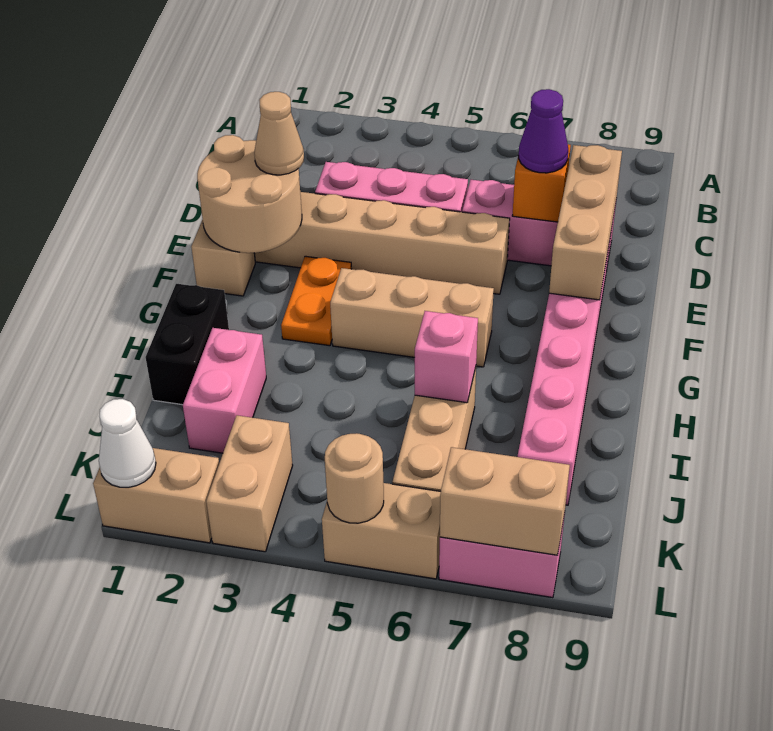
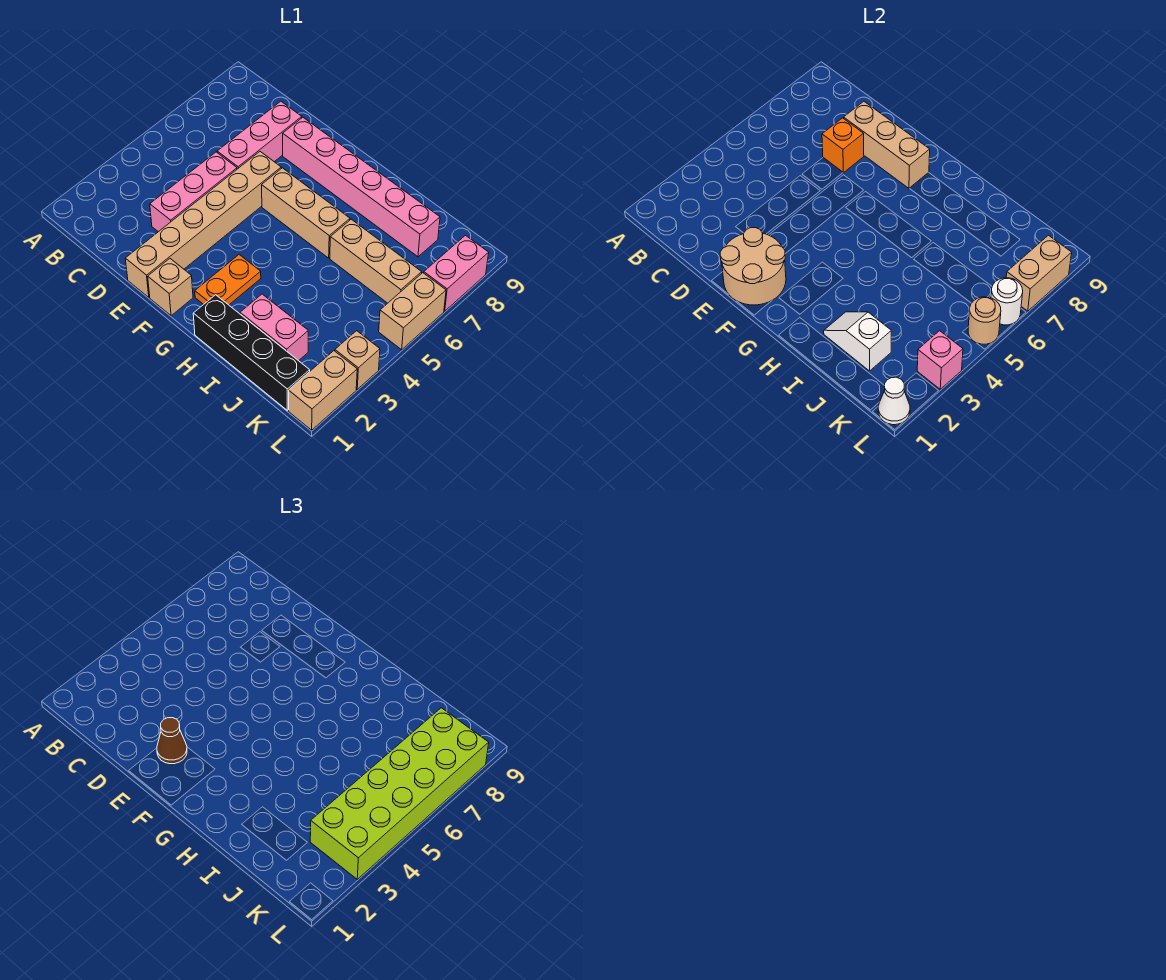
purple 1x1 cone [518,89,568,173] -> none
tan 1x1 cone [254,92,304,175] -> brown 1x1 cone [157,718,187,764]
orange 1x2 plate [281,256,352,346] -> orange 1x2 plate turned to [195,255,261,305]
tan 1x3 brick [330,268,494,367] -> tan 1x3 brick turned to [262,168,350,258]
black 1x2 brick [145,284,229,405] -> black 1x4 brick [193,295,310,410]
none -> white 1x2 slope [824,312,891,371]
pink 1x1 brick [415,311,478,403] -> pink 1x1 brick moved to [917,331,963,389]
tan 1x2 brick [206,415,293,552] -> tan 1x1 brick [335,331,380,389]
none -> lime 2x6 brick [310,708,489,879]
none -> white 1x1 round brick [991,278,1023,325]

